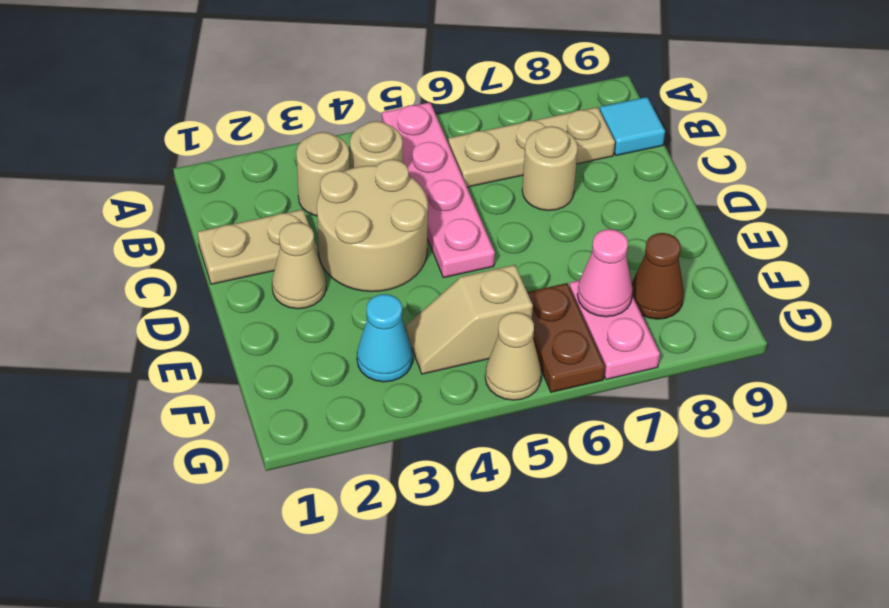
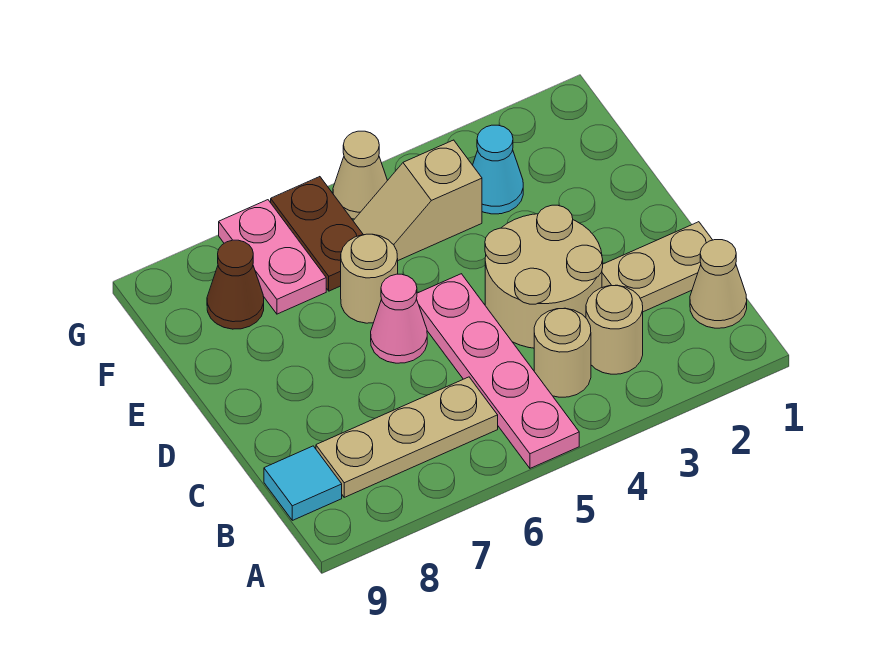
tan 1x1 round brick [522,126,578,211] -> tan 1x1 round brick moved to [341,234,398,323]
tan 1x1 cone [272,222,326,309] -> tan 1x1 cone moved to [690,240,747,328]
tan 1x2 slope [406,265,533,374] -> tan 1x2 slope turned to [353,140,482,260]
pink 1x1 cone [577,229,633,317] -> pink 1x1 cone moved to [371,274,427,363]

